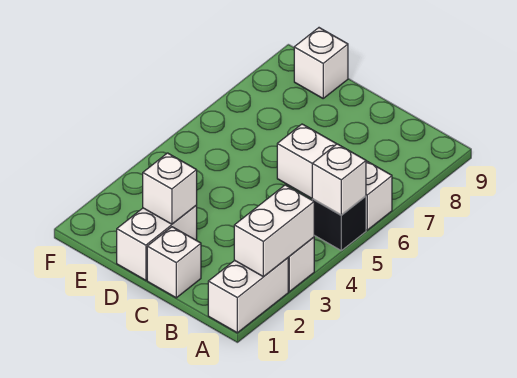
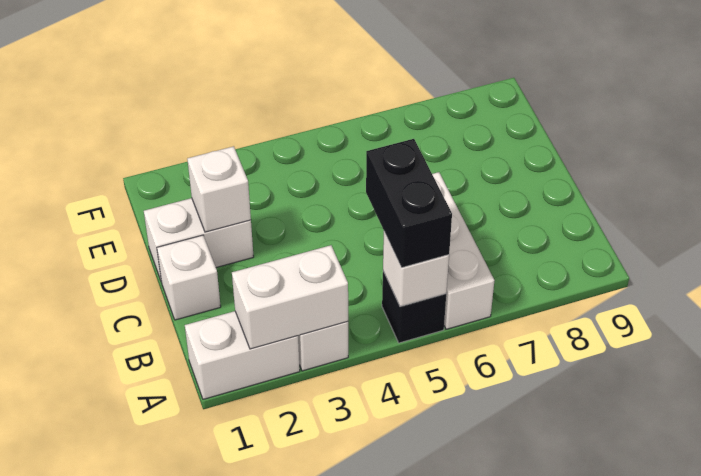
none -> black 1x2 brick [366,139,452,268]
white 1x1 brick [294,28,348,98] -> none

